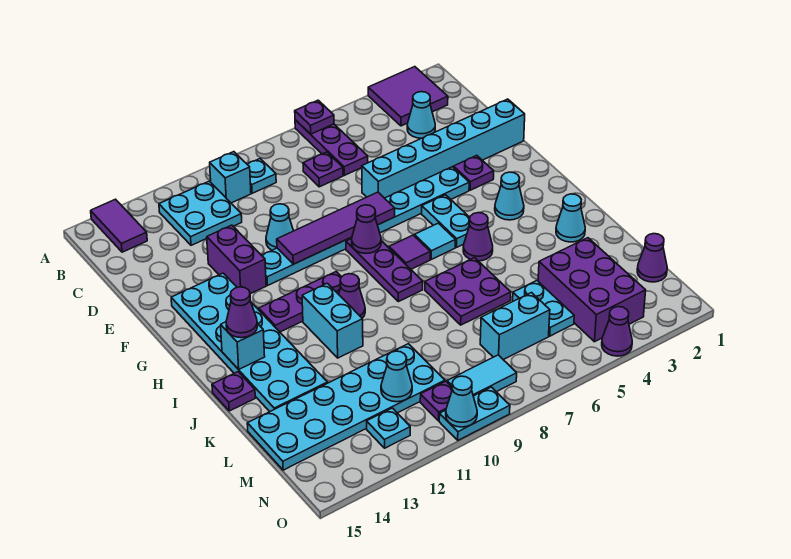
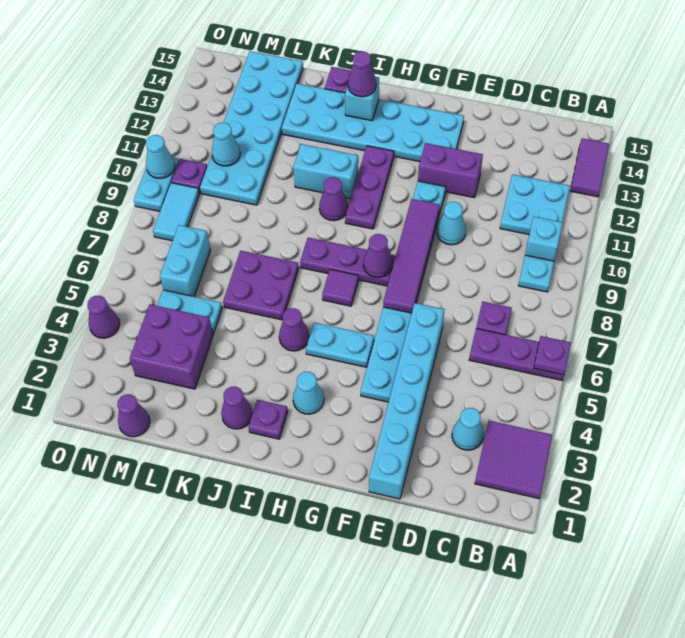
purple 1x2 tile [91,199,147,252] -> purple 1x2 tile turned to [570,138,609,197]
purple 1x1 plate [454,155,494,190] -> purple 1x1 plate moved to [249,400,288,439]
cyan 1x1 tile [414,223,455,259] -> none
cyan 1x1 cone [556,194,585,242] -> purple 1x1 cone [221,387,253,429]
purple 2x3 brick [538,238,646,342] -> purple 2x2 brick [130,304,213,389]
cyan 1x1 plate [367,408,410,448] -> none

